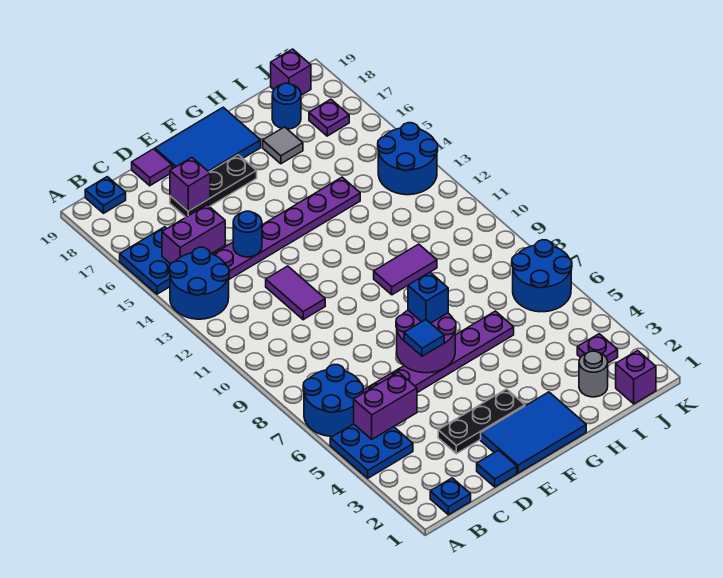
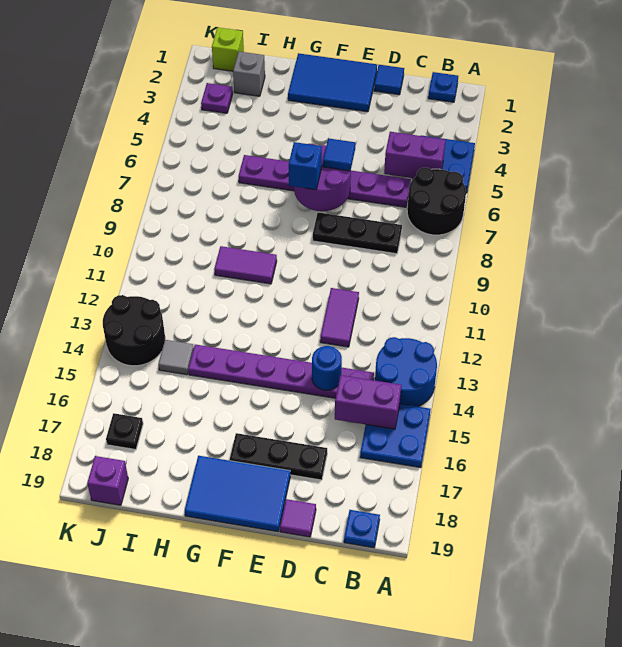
blue 2x2 round brick [303,365,363,436] -> black 2x2 round brick [407,167,466,235]
black 1x3 plate [438,389,525,454] -> black 1x3 plate moved to [313,212,402,254]
purple 1x1 brick [170,158,210,211] -> none
grey 1x1 tile [263,127,303,164] -> grey 1x1 tile moved to [158,340,194,375]
grey 1x1 round brick [579,351,608,397] -> grey 1x1 brick [233,52,265,96]
blue 1x1 round brick [272,83,301,129] -> none
purple 1x1 brick [616,351,656,404] -> lime 1x1 brick [212,27,244,71]
blue 2x2 round brick [512,240,572,312] -> none
blue 2x2 round brick [378,123,438,195] -> black 2x2 round brick [103,295,165,366]
purple 1x1 plate [309,99,349,136] -> black 1x1 plate [106,413,143,450]

